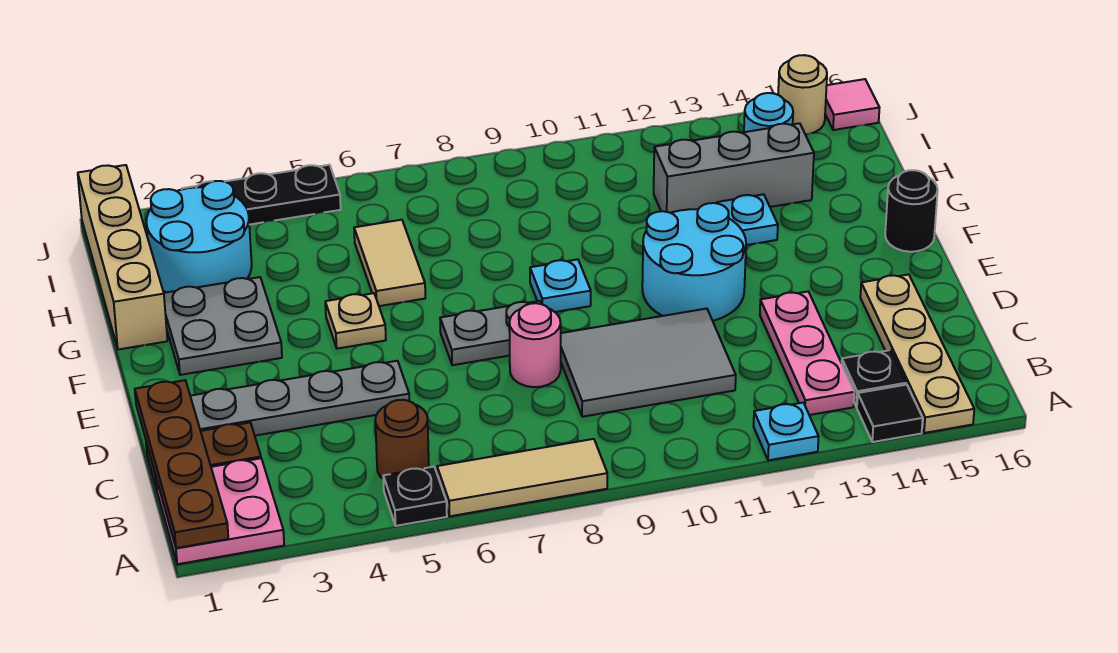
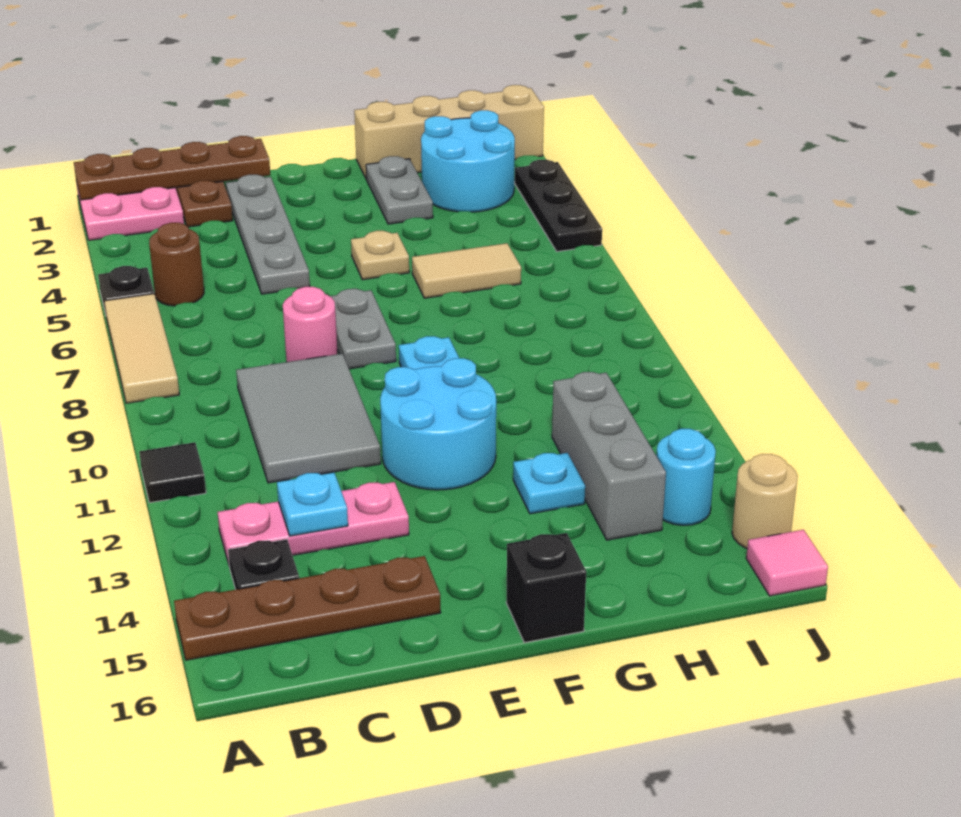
cyan 1x1 plate [753,403,819,460] -> cyan 1x1 plate moved to [277,473,348,536]
black 1x1 tile [857,385,923,442] -> black 1x1 tile moved to [139,442,206,503]
tan 1x4 plate [860,274,974,433] -> brown 1x4 plate [174,556,441,660]
grey 2x2 plate [164,277,282,375] -> grey 1x2 plate [366,156,433,224]
black 1x1 round brick [885,170,938,252] -> black 1x1 brick [506,533,586,643]

